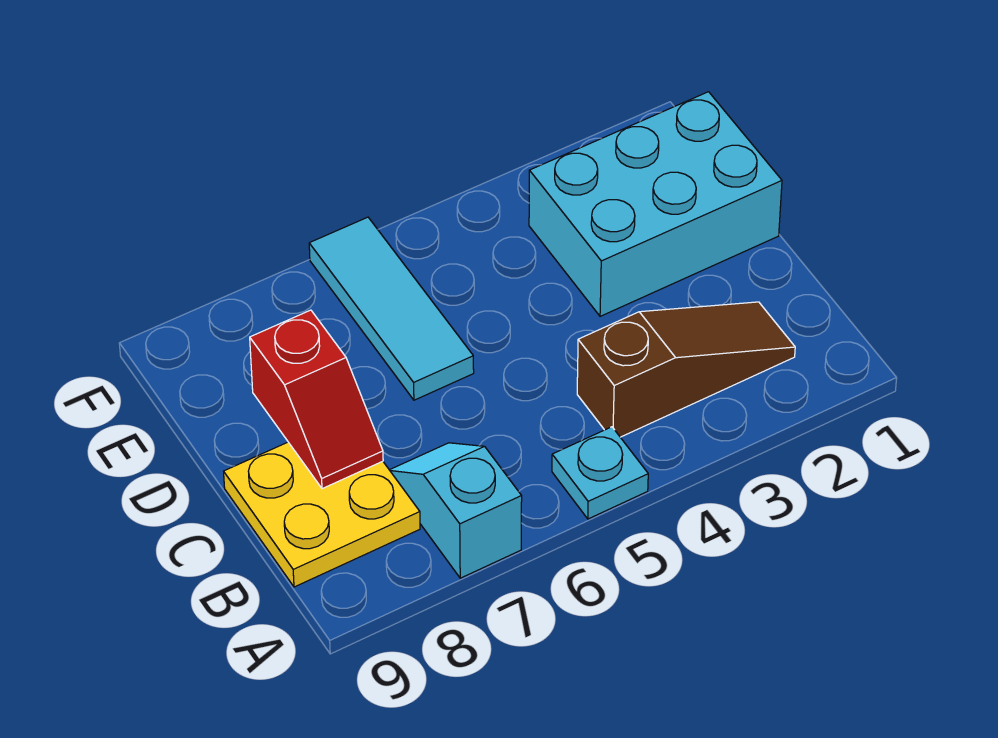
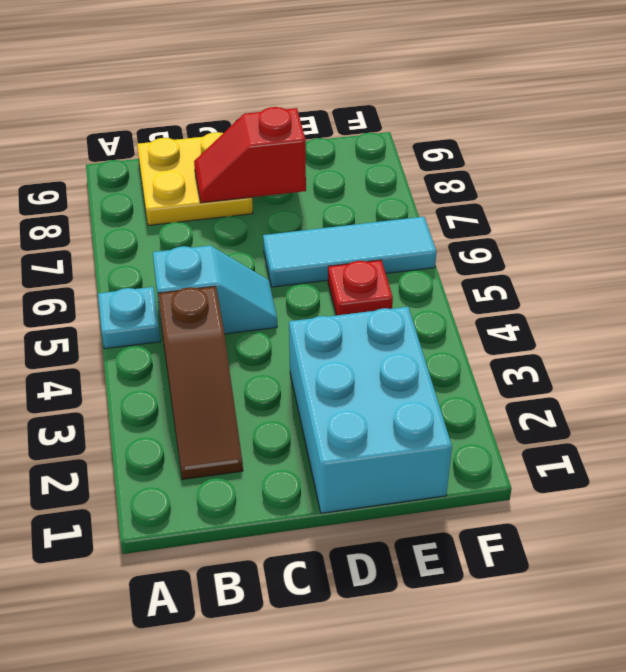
cyan 1x2 slope [390,443,522,578] -> cyan 1x2 slope moved to [153,246,277,334]
none -> red 1x1 plate [328,260,393,315]

